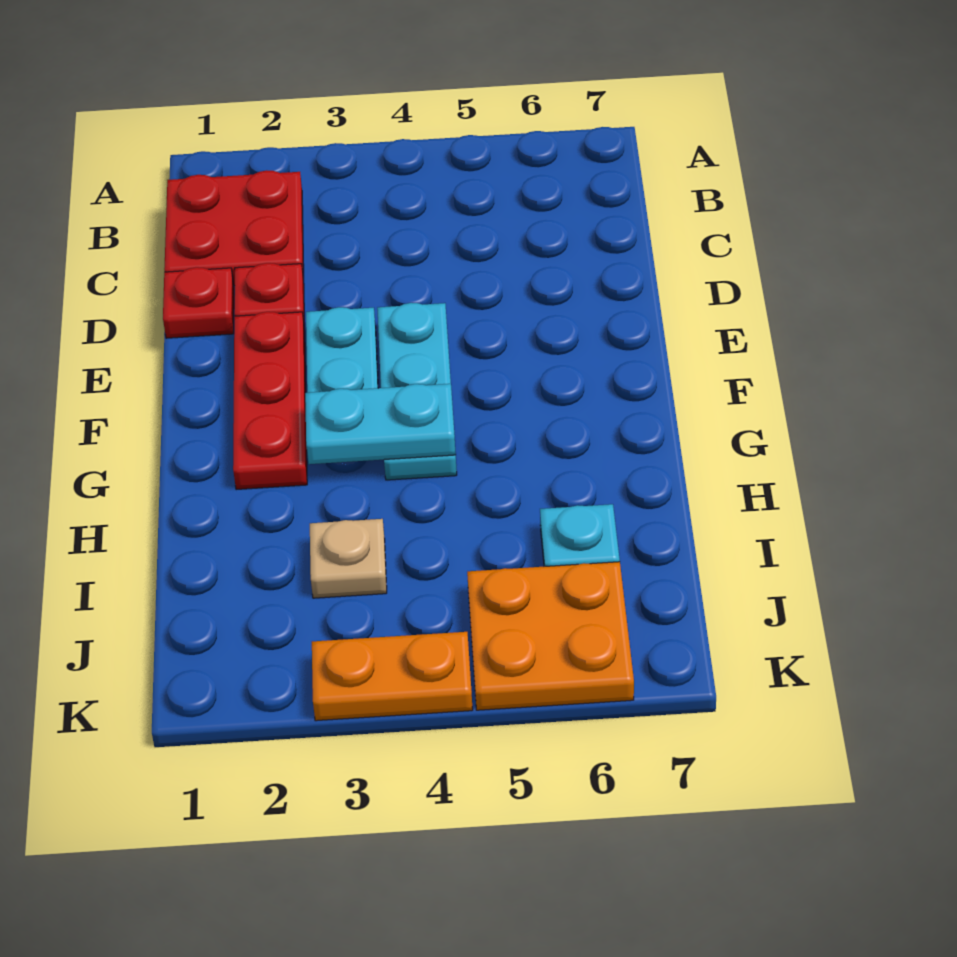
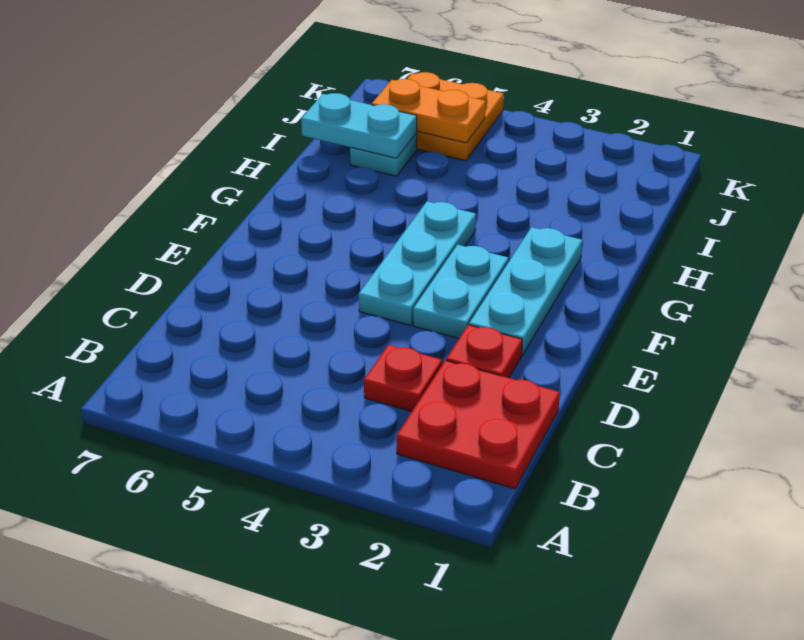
red 1x1 plate [163,267,234,338] -> red 1x1 plate moved to [364,345,442,412]
red 1x3 plate [233,312,307,490] -> cyan 1x3 plate [469,227,582,355]
cyan 1x2 plate [305,384,456,464] -> cyan 1x2 plate moved to [301,93,417,158]
tan 1x1 plate [310,519,387,598] -> none
orange 1x2 plate [312,632,473,721] -> orange 1x2 plate moved to [372,79,486,143]

